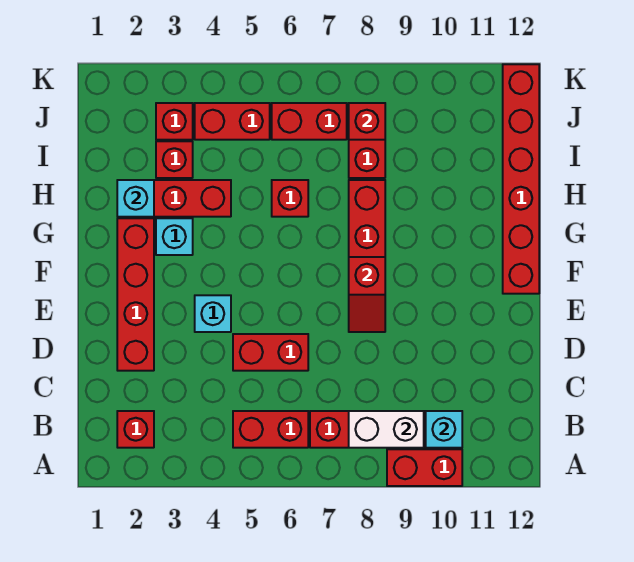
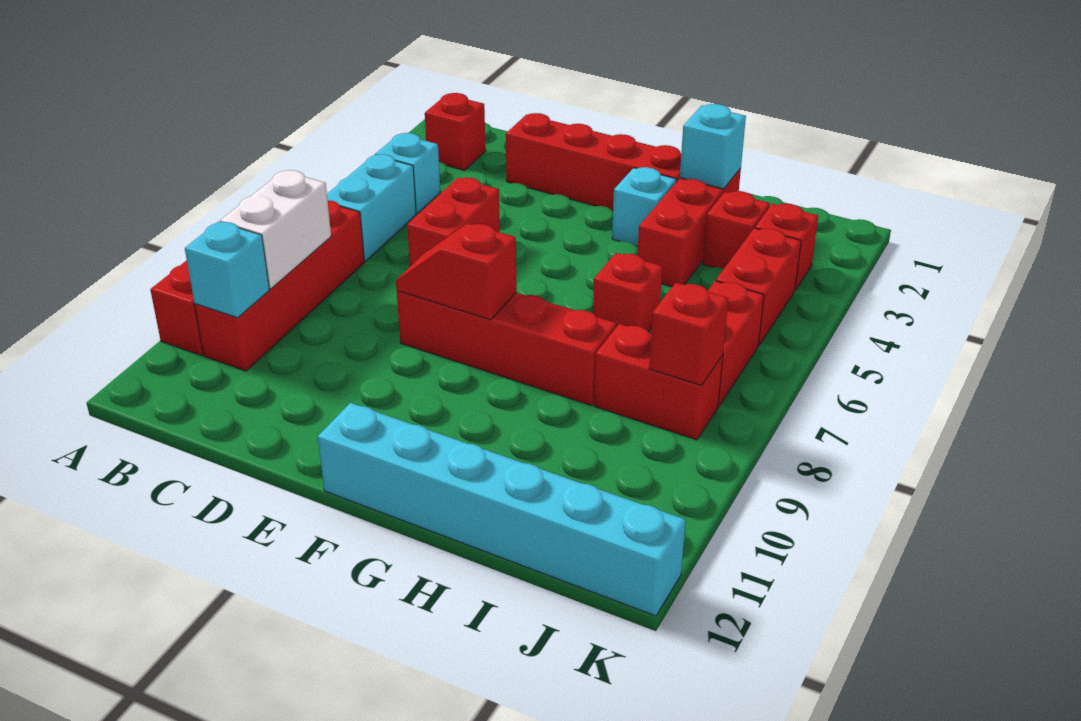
red 1x2 brick [233,411,308,448] -> cyan 1x2 brick [327,154,416,261]
cyan 1x1 brick [195,295,231,332] -> cyan 1x1 brick moved to [375,133,440,214]
red 1x6 brick [503,64,539,294] -> cyan 1x6 brick [318,403,686,616]

